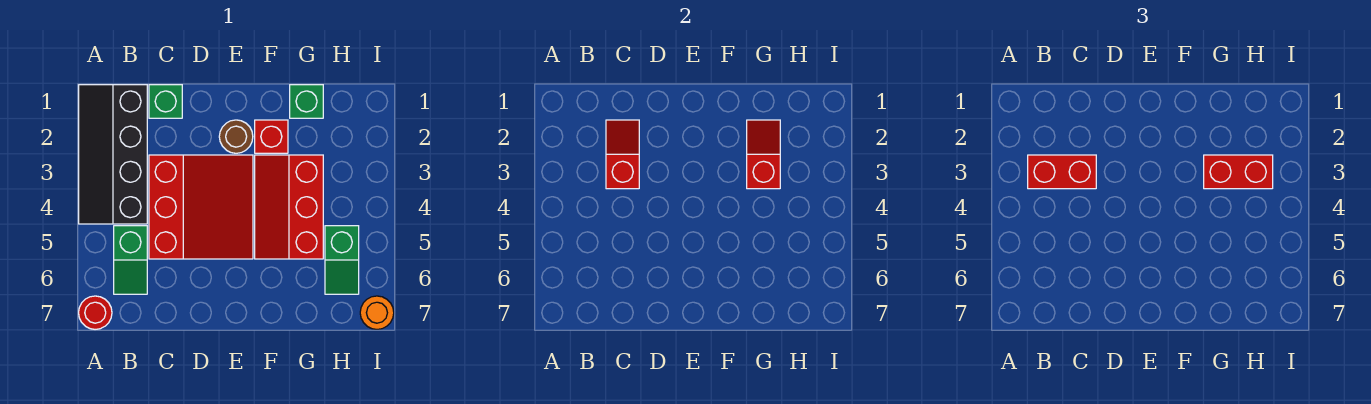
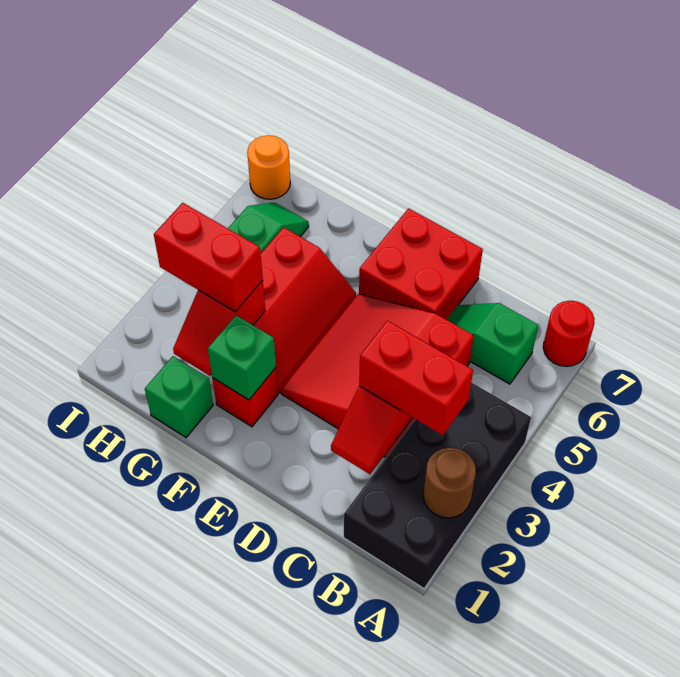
black 2x4 slope [79,85,147,224] -> black 2x4 brick [344,382,531,588]
green 1x2 slope [114,226,147,294] -> green 1x2 slope turned to [447,303,538,384]
green 1x1 brick [149,85,182,118] -> green 1x1 brick moved to [208,315,276,400]
none -> red 2x2 brick [359,208,483,320]
brown 1x1 round brick [219,120,253,153] -> brown 1x1 round brick moved to [423,447,476,518]

